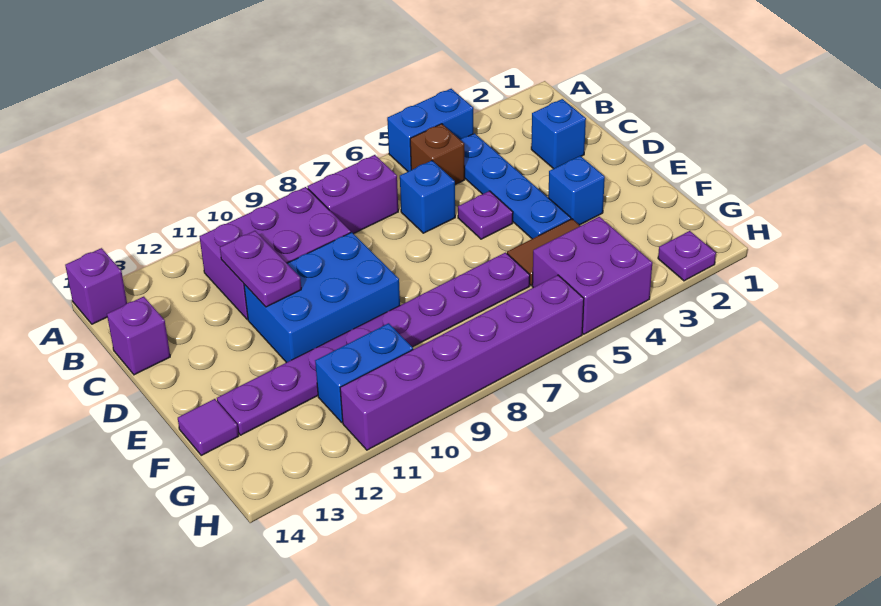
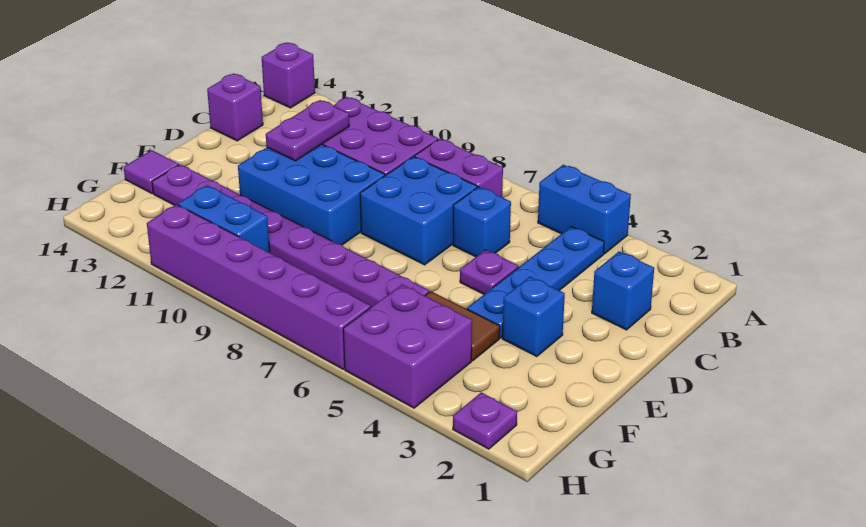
brown 1x1 brick [410,124,465,185] -> none
none -> blue 2x2 brick [360,157,477,265]

